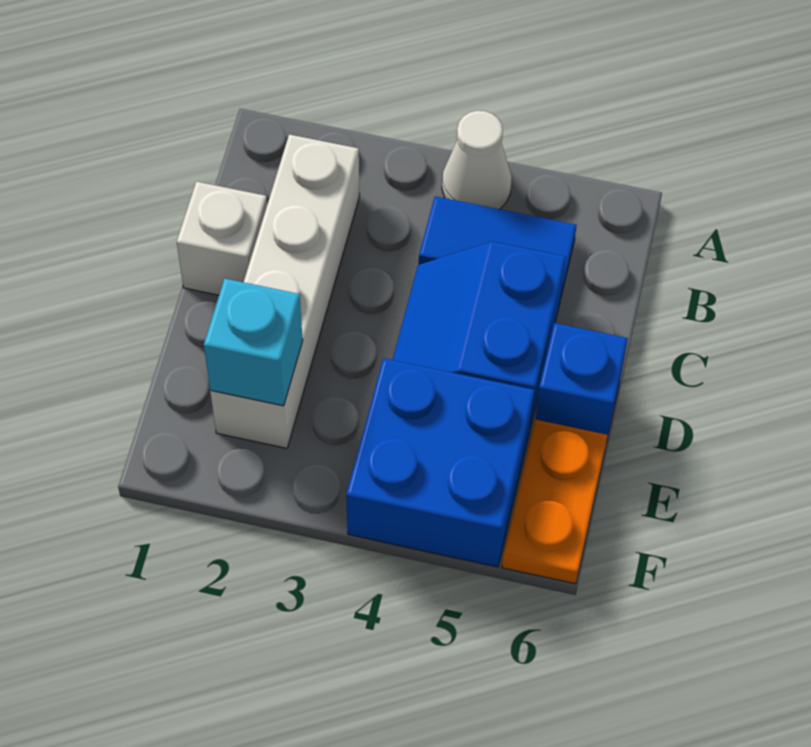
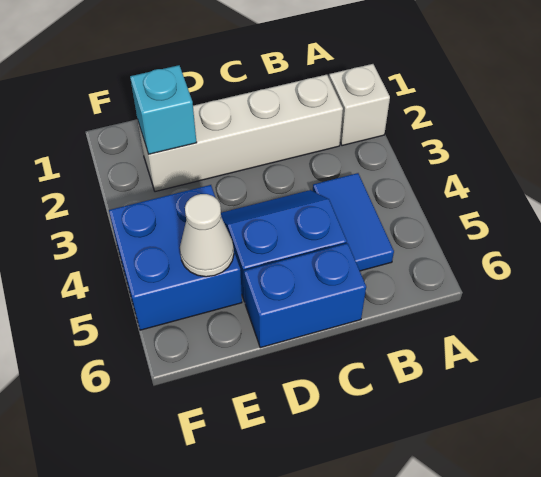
white 1x1 cone [442,111,512,209] -> white 1x1 cone moved to [180,194,234,277]
white 1x1 brick [177,182,267,295] -> white 1x1 brick moved to [329,64,390,146]
blue 1x1 brick [535,323,628,438] -> blue 1x2 brick [244,243,366,348]
orange 1x2 plate [502,420,608,584] -> none

